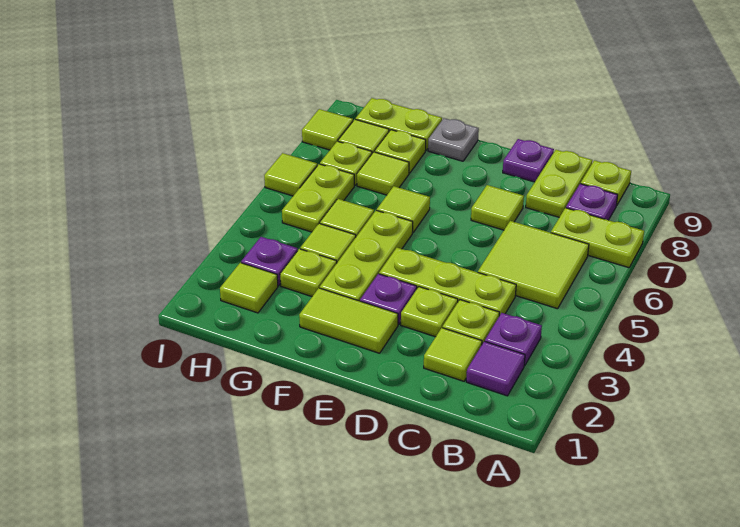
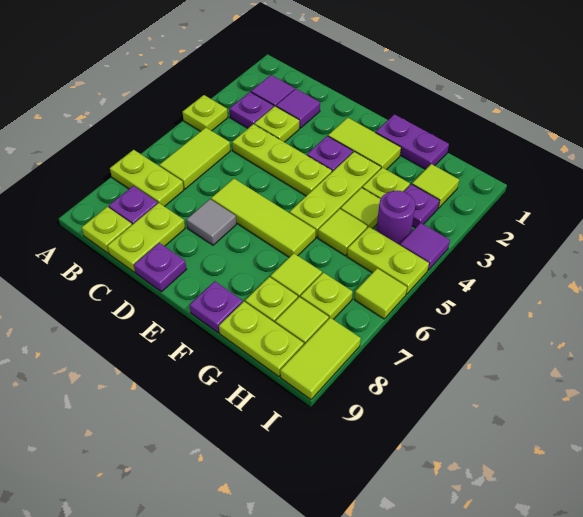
lime 2x2 tile [478,221,589,309] -> lime 1x2 tile [160,128,230,189]
lime 1x1 tile [424,328,482,381] -> purple 1x1 tile [276,89,320,128]
lime 1x1 plate [401,287,458,337] -> lime 1x1 plate moved to [182,95,228,131]
lime 1x1 tile [471,185,524,230] -> grey 1x1 tile [186,199,236,245]
none -> purple 1x2 plate [376,114,449,169]
lime 1x1 tile [377,186,430,233] -> lime 1x3 tile [211,179,316,257]
grey 1x1 plate [428,118,479,161] -> purple 1x1 plate [190,281,243,333]
none -> purple 1x1 round brick [376,191,415,245]
lime 1x2 plate [282,164,354,232] -> lime 1x2 plate turned to [347,227,429,294]
none -> purple 1x1 tile [400,223,450,270]
lime 1x1 tile [302,109,353,150] -> lime 1x2 tile [280,318,361,400]

